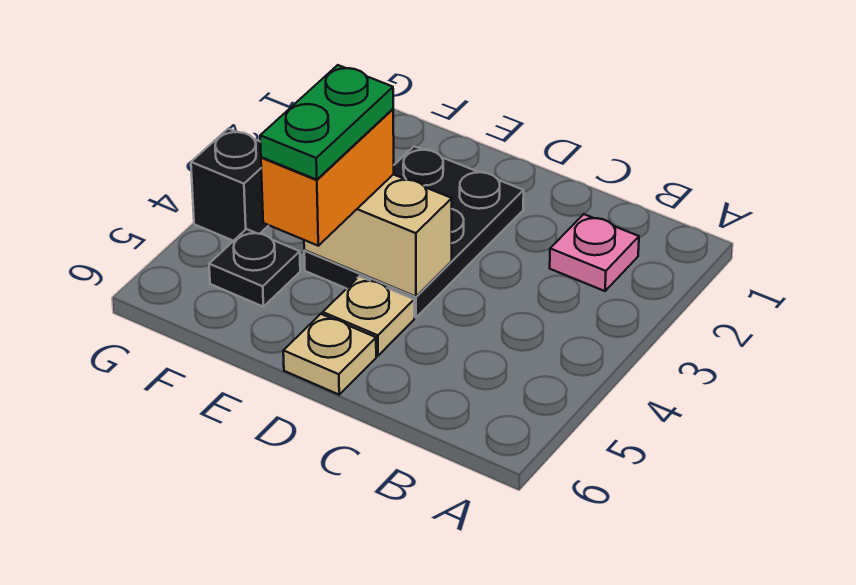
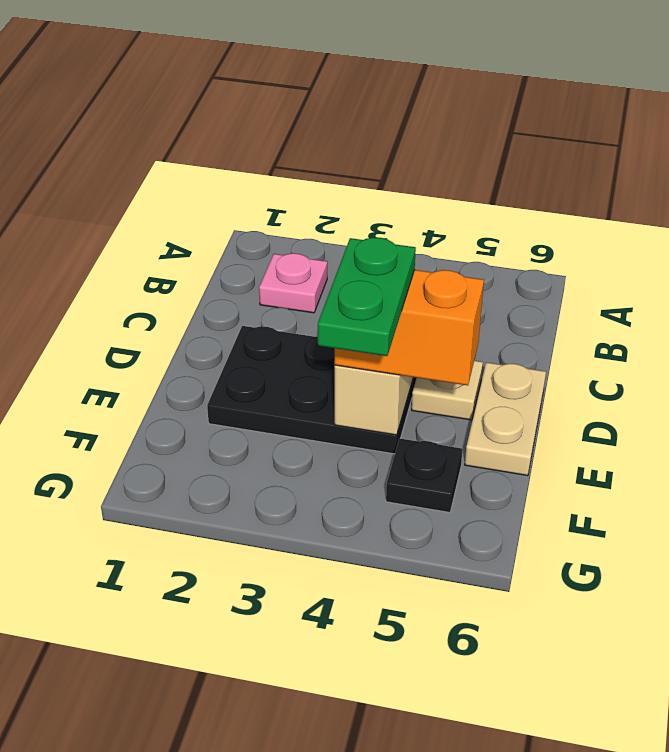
tan 1x1 plate [283,314,376,395] -> tan 1x2 plate [465,362,546,476]
green 1x2 plate [260,65,393,180] -> green 1x2 plate turned to [318,237,416,356]
black 1x1 brick [191,129,269,241] -> none

